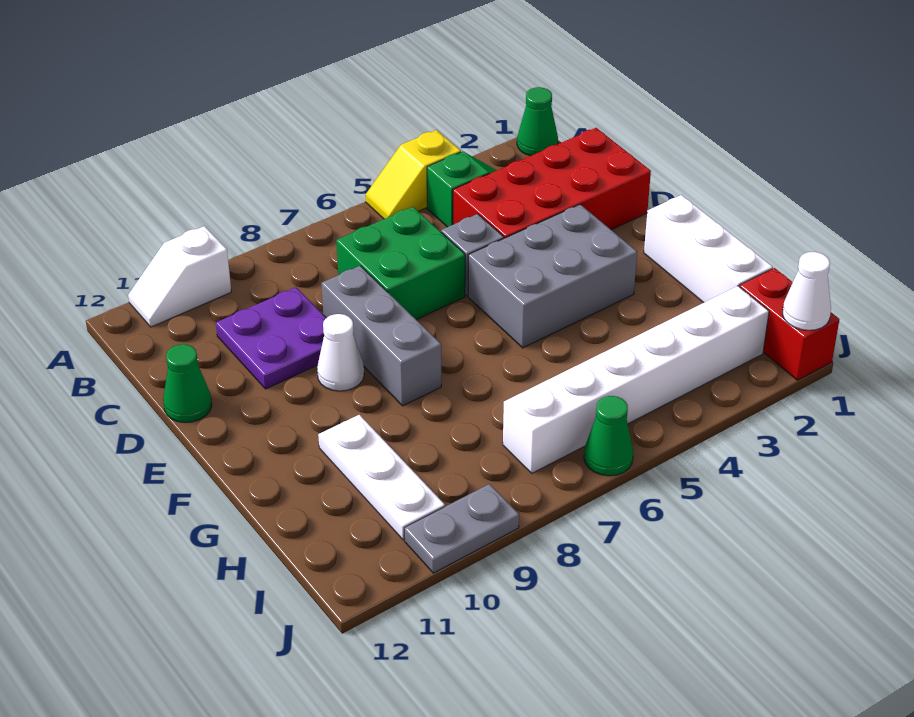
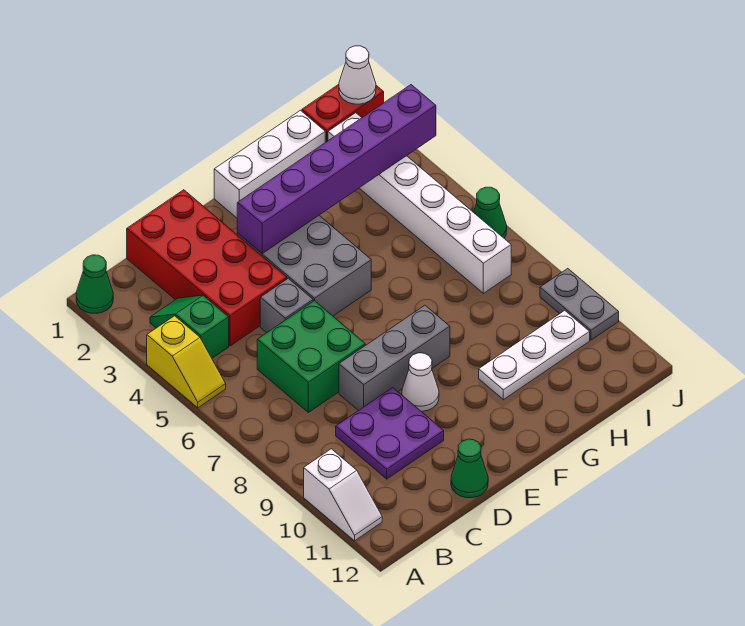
none -> purple 1x6 brick [237,85,436,253]

